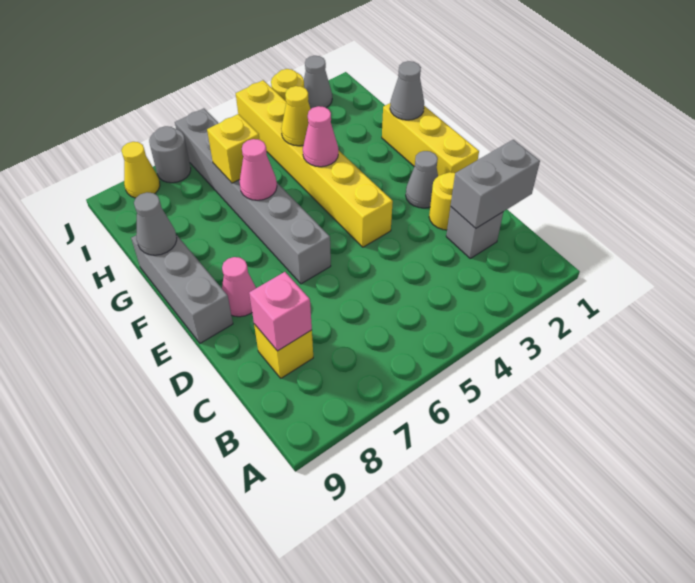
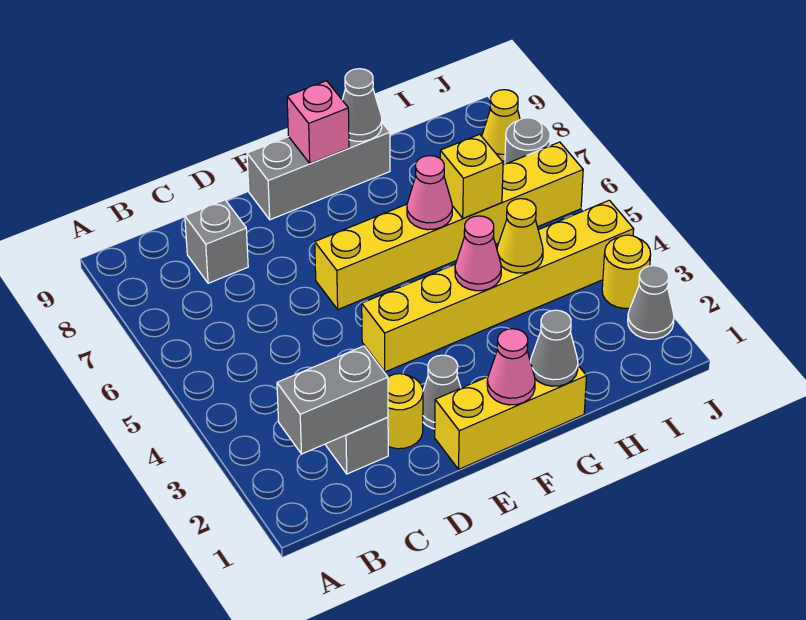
grey 1x2 brick [451,140,540,228] -> grey 1x2 brick turned to [277,346,388,454]
yellow 1x1 brick [254,324,313,378] -> grey 1x1 brick [185,200,248,283]
pink 1x1 brick [249,272,312,351] -> pink 1x1 brick moved to [287,81,349,163]
grey 1x6 brick [175,108,331,284] -> yellow 1x6 brick [315,142,583,309]
pink 1x1 cone [222,257,256,317] -> pink 1x1 cone moved to [487,329,535,405]

